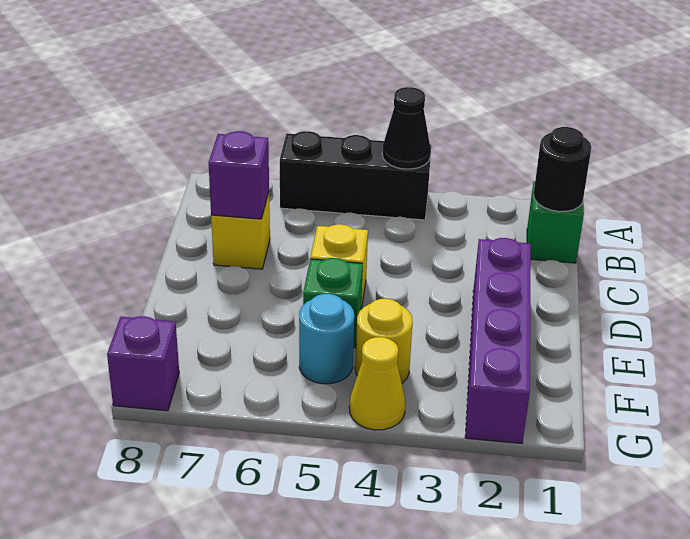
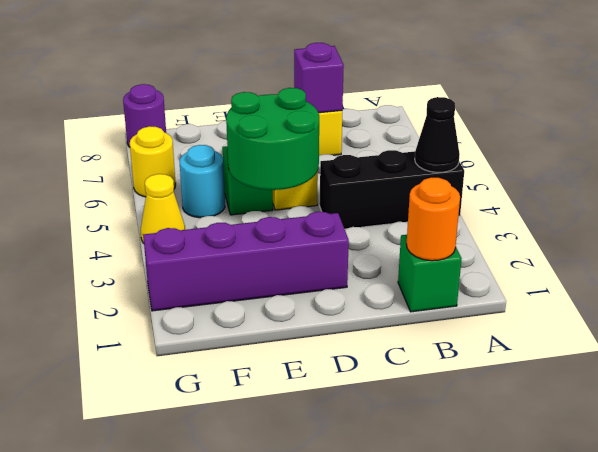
black 1x3 brick [280,131,431,220] -> black 1x3 brick turned to [320,150,464,229]
black 1x1 round brick [533,127,591,212] -> orange 1x1 round brick [407,178,460,261]
none -> green 2x2 round brick [226,88,319,190]
yellow 1x1 round brick [355,299,413,383] -> yellow 1x1 round brick moved to [130,126,176,197]
purple 1x1 brick [107,316,179,411] -> purple 1x1 round brick [123,84,166,147]

